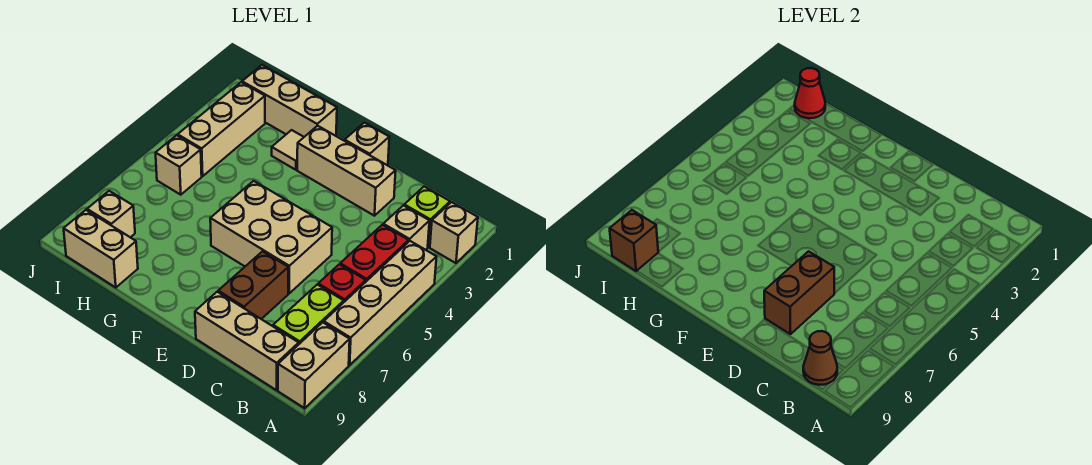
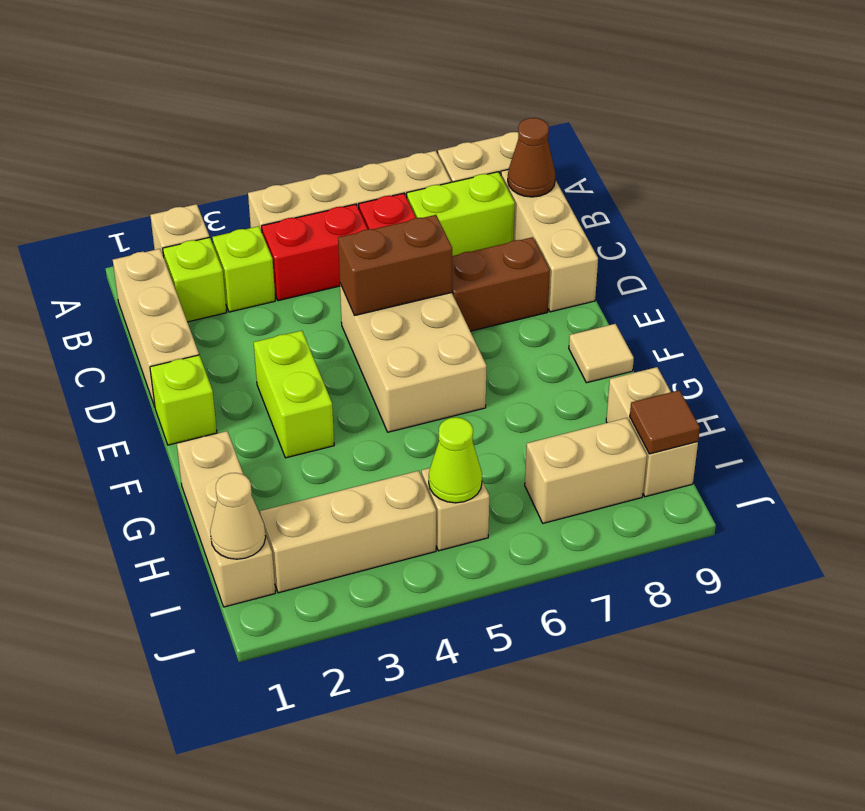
tan 1x1 brick [383,205,429,250] -> lime 1x1 brick [212,226,275,312]
tan 1x3 brick [297,126,396,216] -> tan 1x3 brick moved to [113,249,199,407]
brown 1x2 brick [764,251,834,334] -> brown 1x2 brick moved to [338,215,452,316]
tan 1x1 brick [345,123,389,165] -> lime 1x1 brick [150,355,217,445]
none -> lime 1x2 brick [254,331,334,458]
tan 1x1 tile [272,130,304,170] -> tan 1x1 tile moved to [569,324,634,383]
red 1x1 cone [795,68,825,118] -> tan 1x1 cone [210,473,266,559]
none -> lime 1x1 cone [429,417,482,503]
tan 1x1 brick [87,191,135,237] -> tan 1x2 brick [525,418,647,523]
brown 1x1 brick [610,210,658,271] -> brown 1x1 tile [630,390,700,454]

